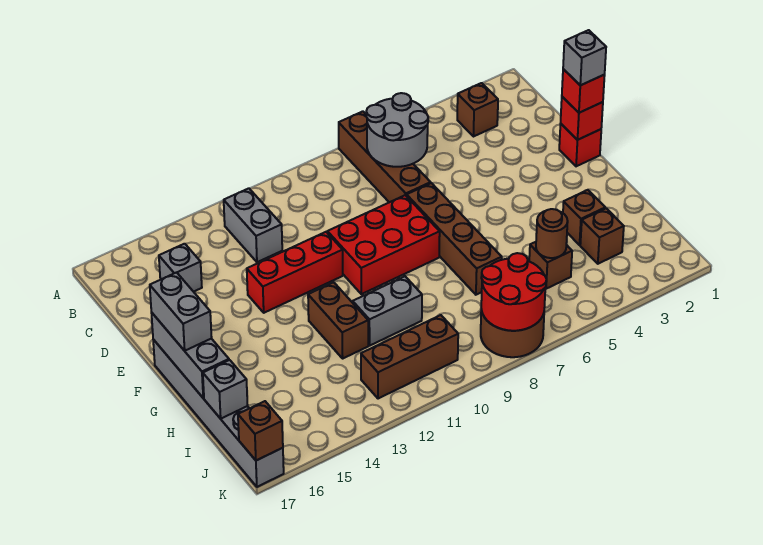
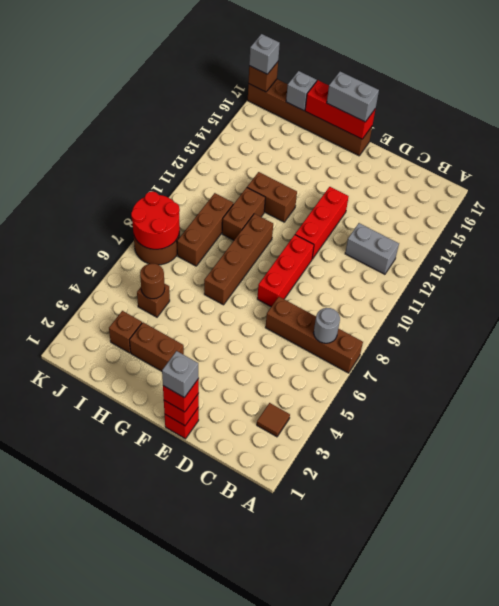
brown 1x1 brick [457,83,498,137] -> brown 1x1 tile [257,403,290,437]
grey 2x2 round brick [366,93,428,167] -> grey 1x1 round brick [314,308,340,343]
grey 1x1 brick [159,244,202,292] -> grey 1x1 brick moved to [249,34,280,74]
brown 1x4 brick [407,183,502,295] -> brown 1x4 brick turned to [204,214,273,305]
red 2x3 brick [327,195,440,294] -> red 1x3 brick [257,235,314,307]
grey 1x6 brick [153,340,284,487] -> brown 1x6 brick [248,79,372,156]
grey 1x3 brick [151,312,229,398] -> red 1x3 brick [305,80,375,139]
brown 1x1 brick [563,190,605,245] -> brown 1x2 brick [130,322,184,371]
grey 1x2 brick [353,276,422,345] -> brown 1x2 brick [222,188,265,240]
brown 1x3 brick [361,315,458,399] -> brown 1x3 brick moved to [177,193,233,266]

